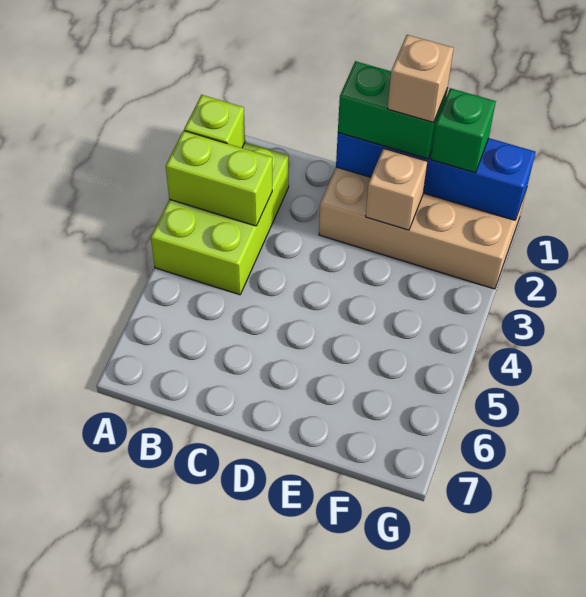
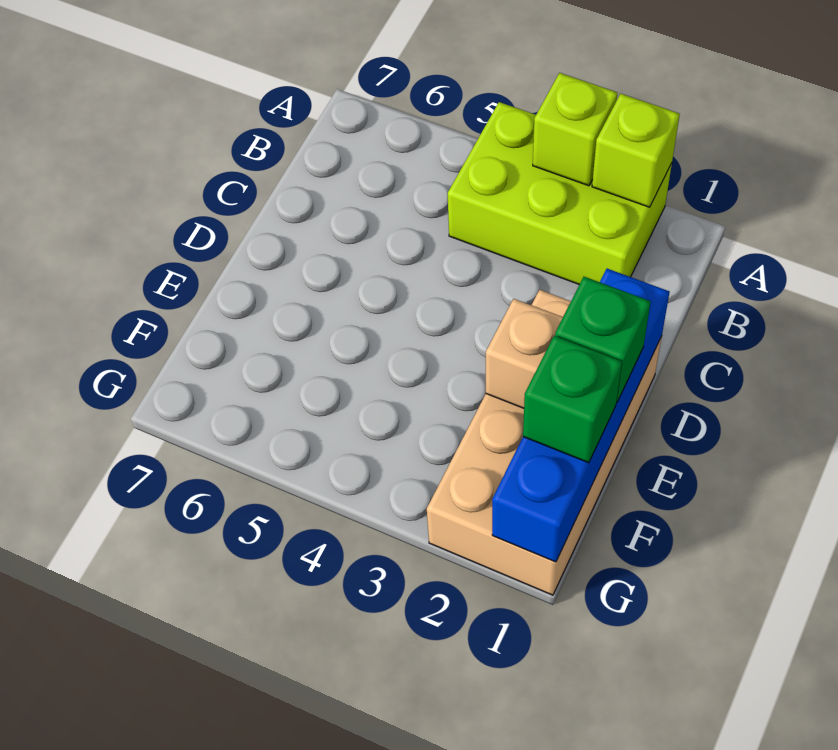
lime 1x2 brick [166,131,272,226] -> lime 1x1 brick [533,73,617,186]
green 1x2 brick [338,61,447,159] -> green 1x1 brick [555,277,651,402]
tan 1x1 brick [388,35,454,123] -> none

